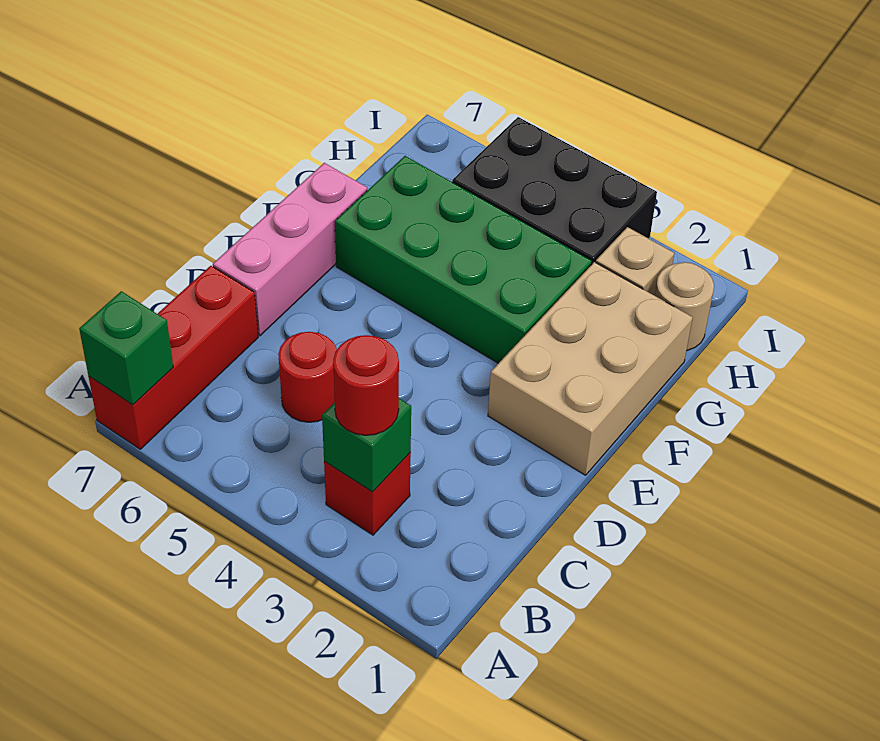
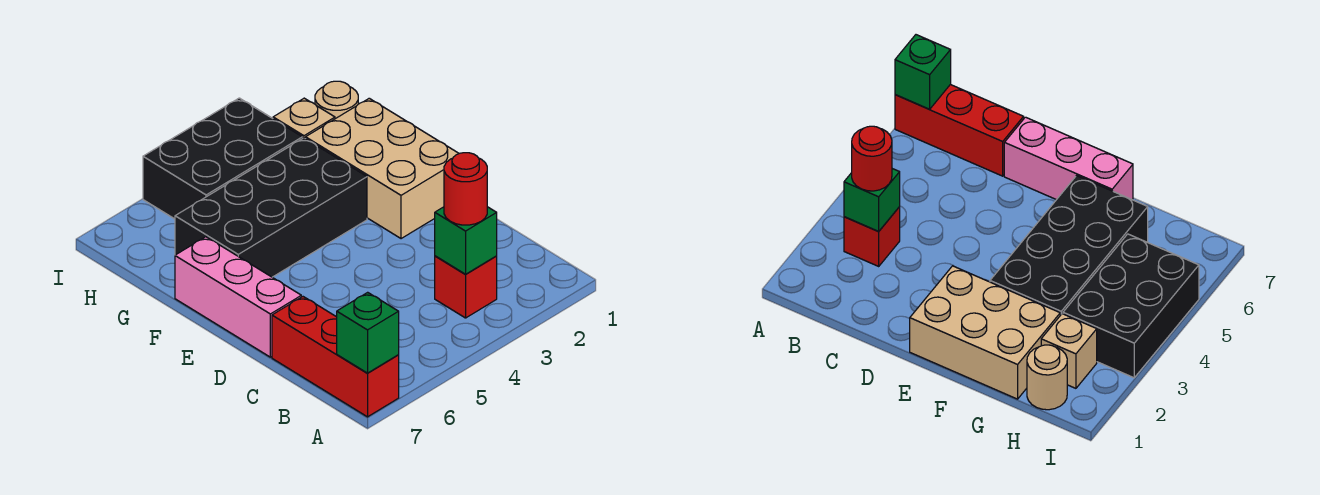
red 1x1 round brick [278,332,337,422] -> none
green 2x4 brick [335,156,592,363] -> black 2x4 brick [175,138,367,277]

